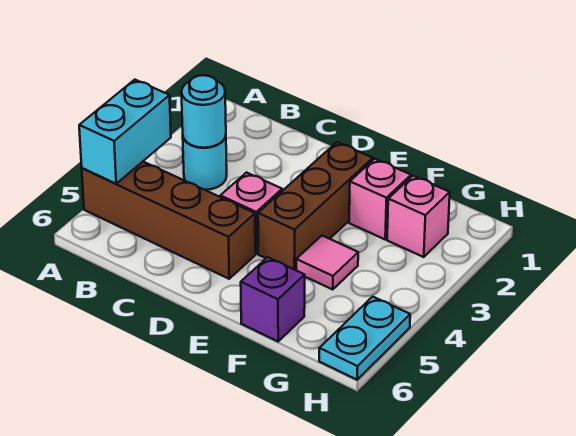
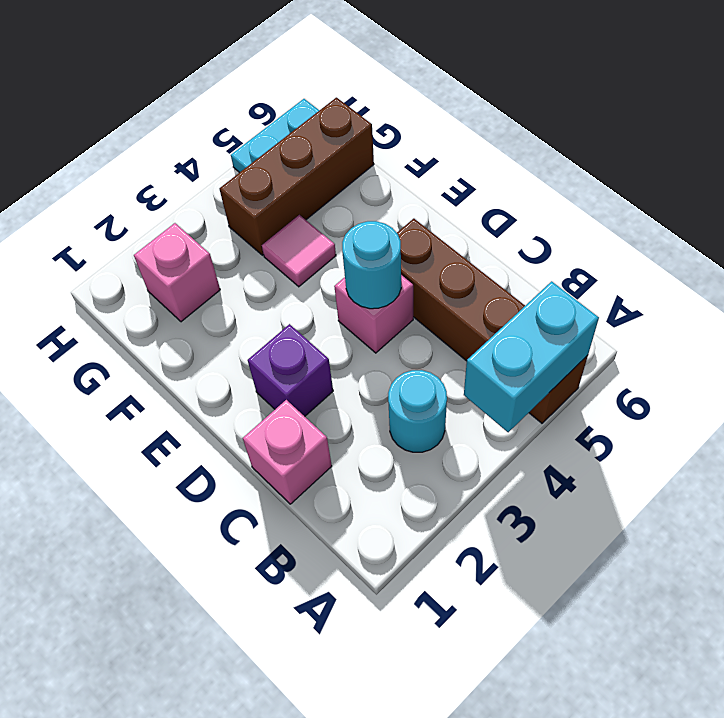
cyan 1x1 round brick [181,75,226,148] -> cyan 1x1 round brick moved to [342,221,401,309]
brown 1x3 brick [258,142,373,270] -> brown 1x3 brick moved to [219,98,374,255]
pink 1x1 brick [349,159,411,239] -> pink 1x1 brick moved to [243,400,332,504]
purple 1x1 brick [241,257,305,341] -> purple 1x1 brick moved to [248,324,333,416]

